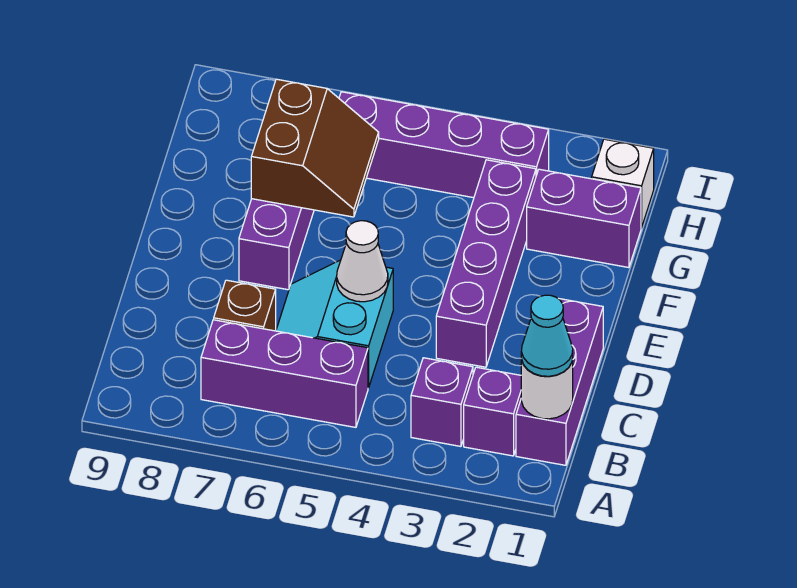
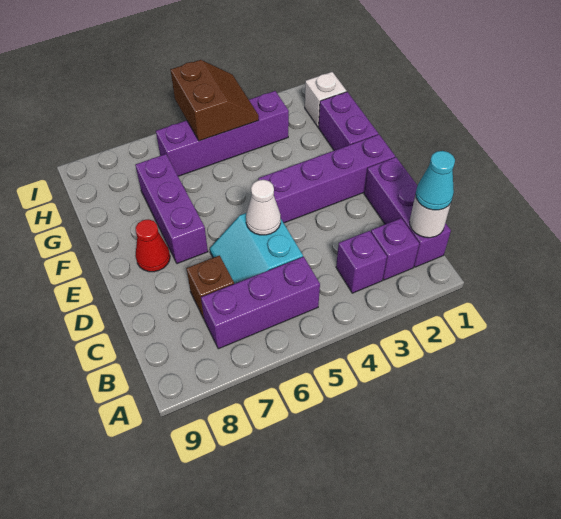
purple 1x4 brick [436,160,536,367] -> purple 1x4 brick turned to [258,134,395,223]
none -> red 1x1 cone [136,219,170,272]
brown 2x2 slope [251,79,379,217] -> brown 2x2 slope moved to [170,60,259,141]
purple 1x2 brick [527,169,641,268] -> purple 1x2 brick turned to [319,92,378,150]

